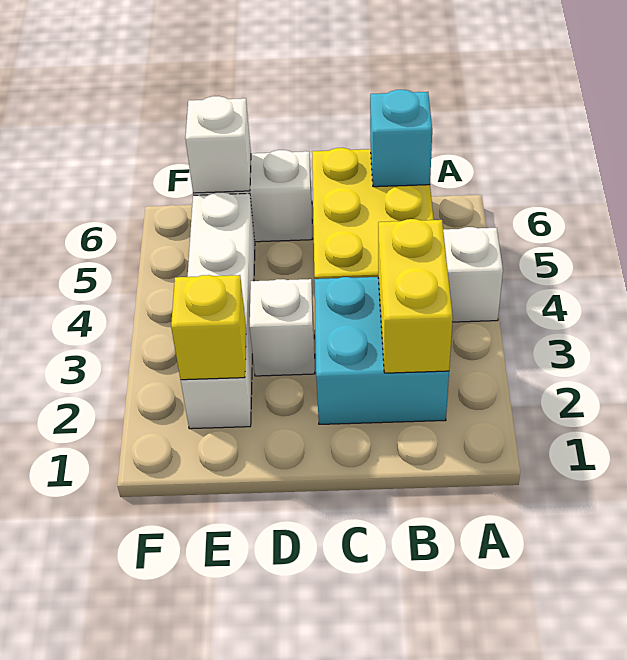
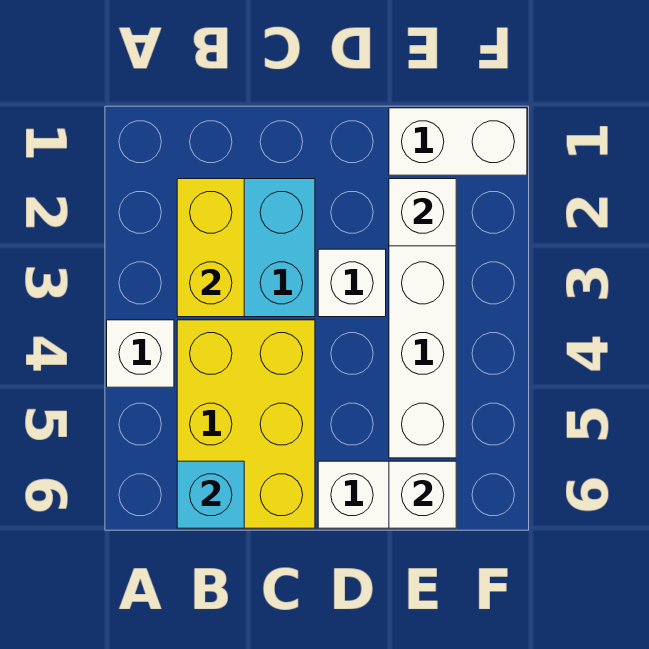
none -> white 1x2 brick [389,108,527,175]
yellow 1x1 brick [171,275,246,380] -> white 1x1 brick [389,179,456,246]

